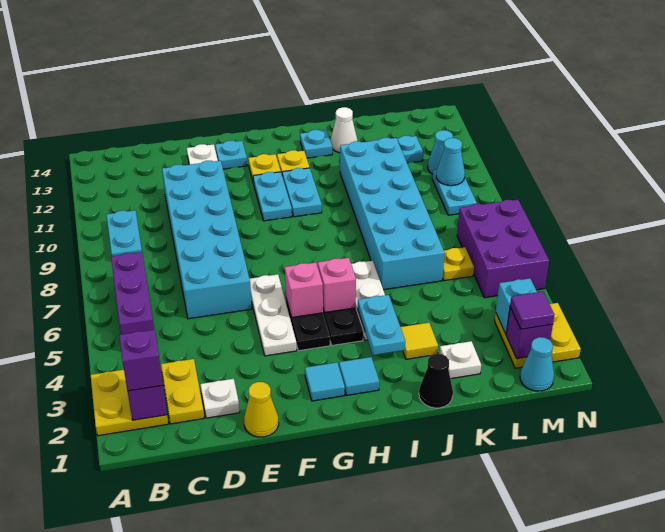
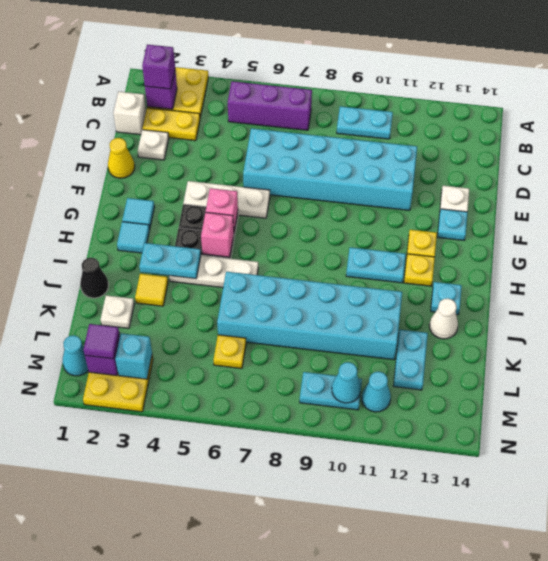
none -> white 1x1 brick [113,92,146,135]
cyan 1x2 plate [253,172,292,221] -> none
purple 2x3 brick [457,200,549,298] -> none

